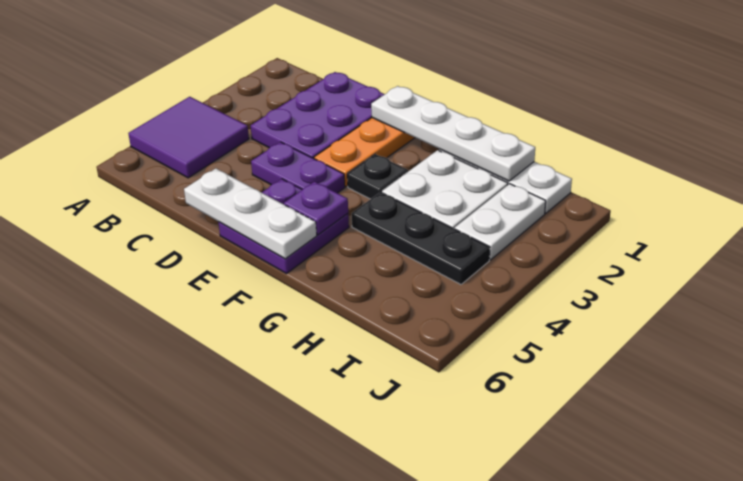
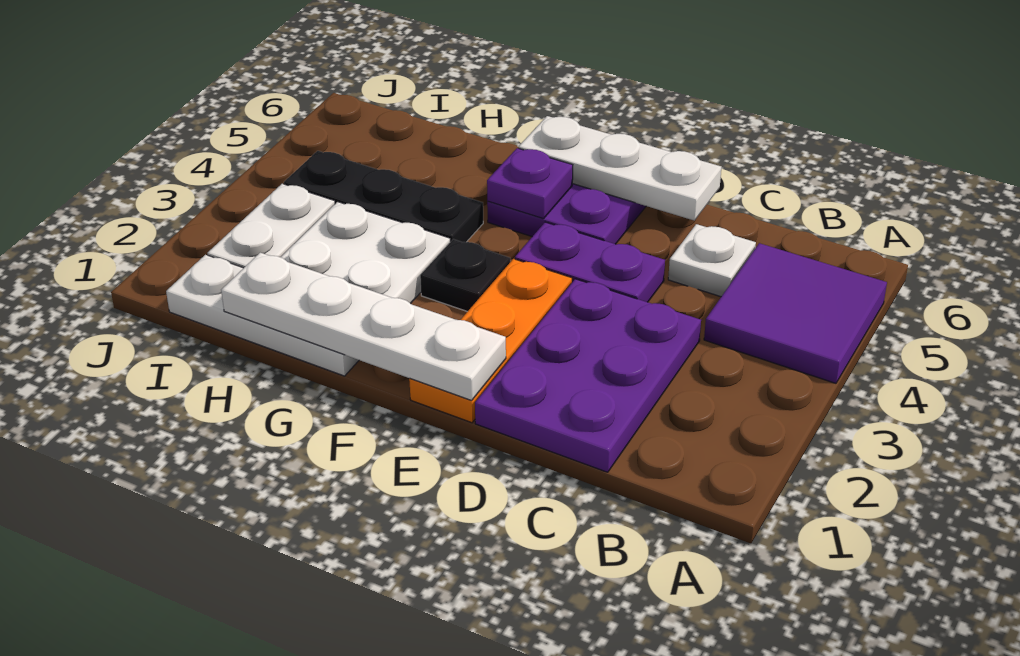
none -> white 1x1 plate [668,224,756,297]

